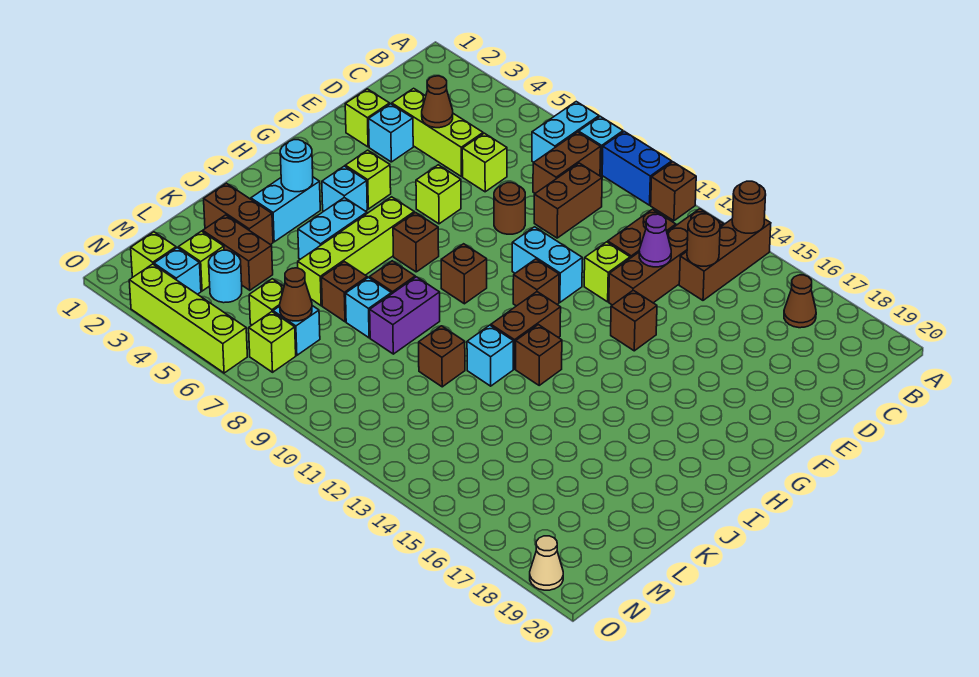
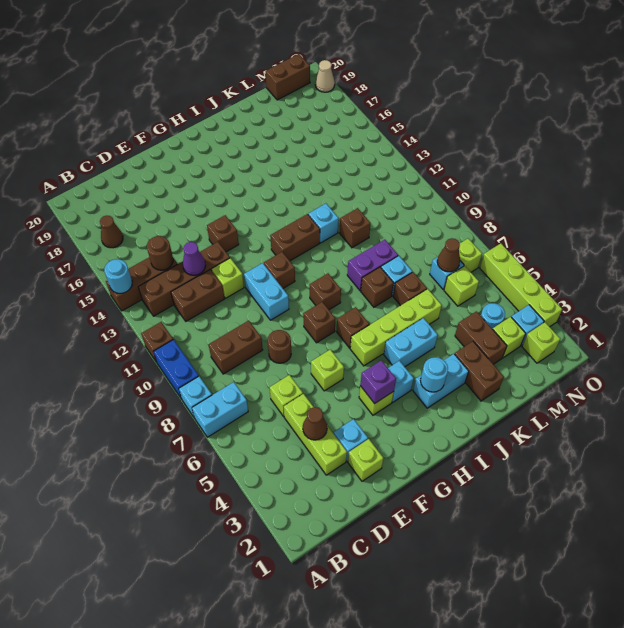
brown 1x1 round brick [732,181,766,233] -> cyan 1x1 round brick [104,259,132,293]
brown 1x2 brick [533,132,601,193] -> brown 1x2 brick moved to [265,54,310,100]
none -> purple 1x1 brick [360,360,396,404]
brown 1x1 brick [516,325,562,385] -> brown 1x1 brick moved to [303,302,336,343]

